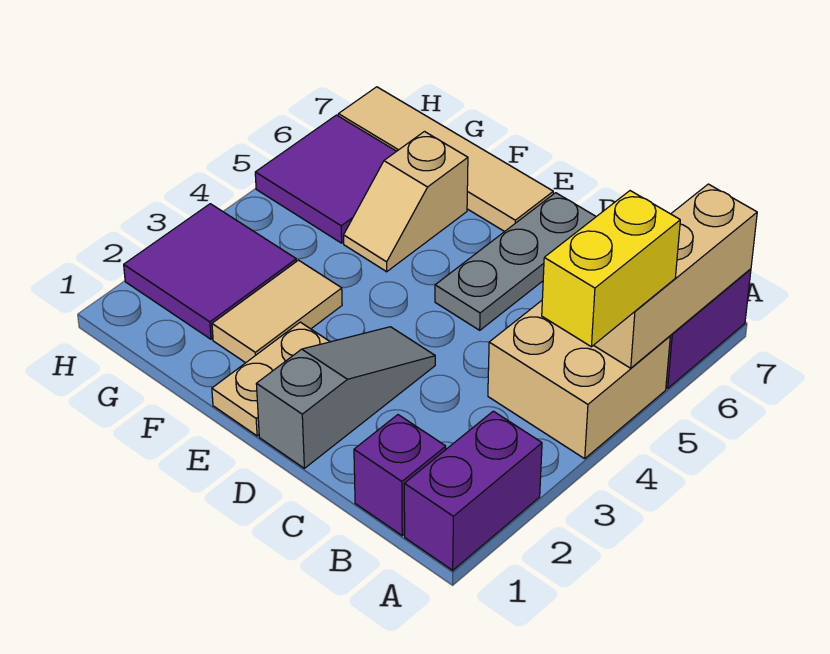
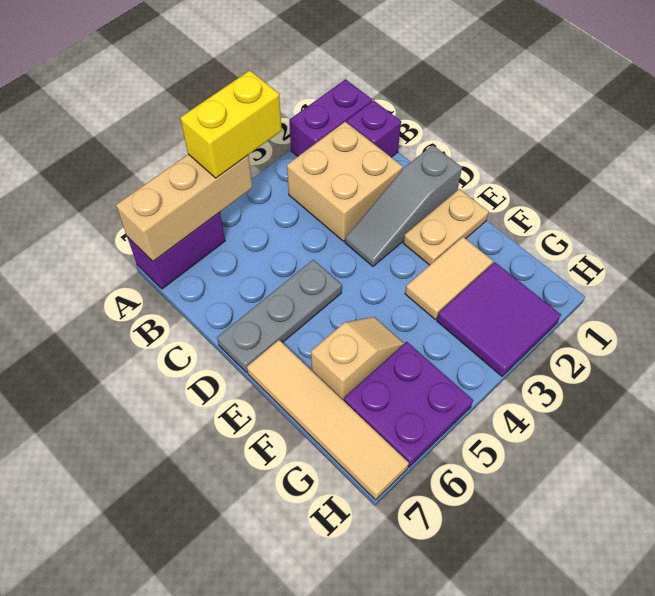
tan 2x2 brick [488,301,670,459] -> tan 2x2 brick moved to [287,122,403,241]
purple 2x2 tile [255,115,396,243] -> purple 2x2 plate [344,342,473,467]

